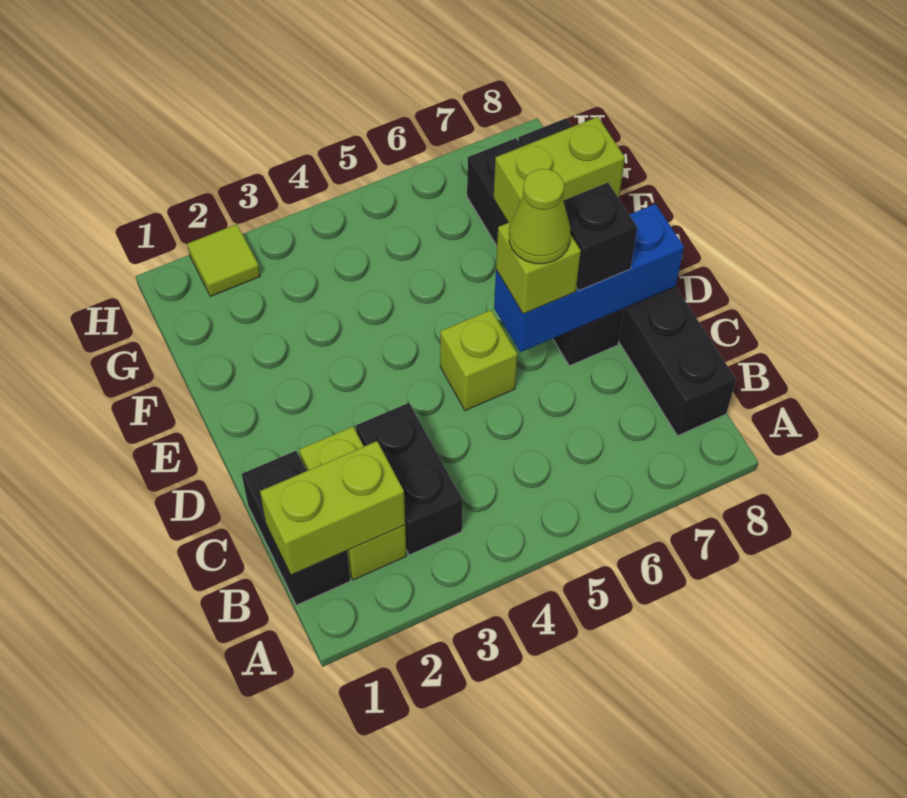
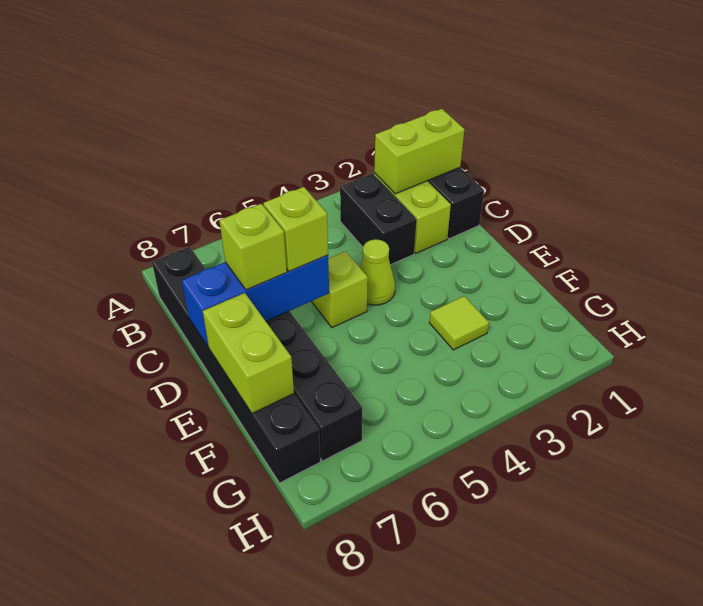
lime 1x1 cone [509,169,571,264] -> lime 1x1 cone moved to [360,240,395,305]
black 1x1 brick [563,183,637,290] -> lime 1x1 brick [219,204,287,290]
lime 1x2 brick [494,117,625,223] -> lime 1x2 brick turned to [203,293,294,413]
lime 1x1 tile [187,224,260,296] -> lime 1x1 tile moved to [429,296,489,350]

